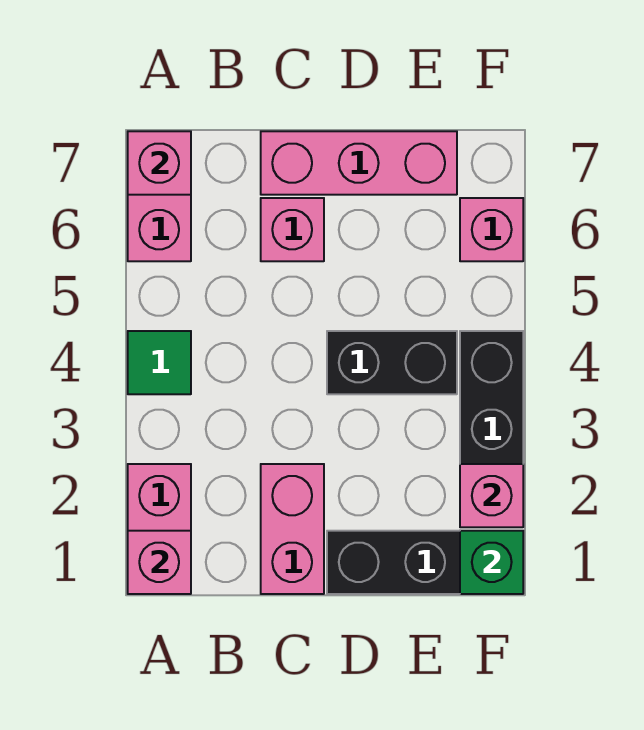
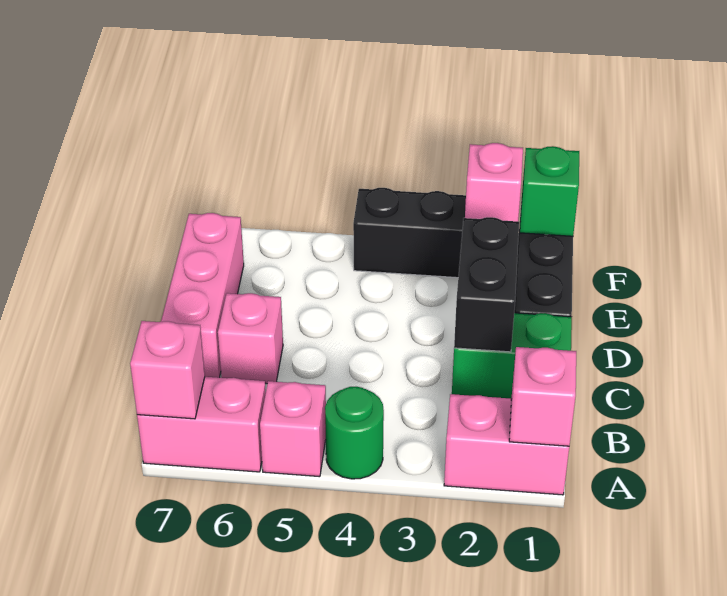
green 1x1 tile [128,331,191,394] -> green 1x1 round brick [325,387,384,479]
pink 1x2 brick [261,464,324,594] -> green 1x2 brick [452,313,572,399]
black 1x2 brick [327,331,457,394] -> black 1x2 brick moved to [454,217,519,352]
pink 1x1 brick [460,198,523,261] -> pink 1x1 brick moved to [260,381,326,477]

